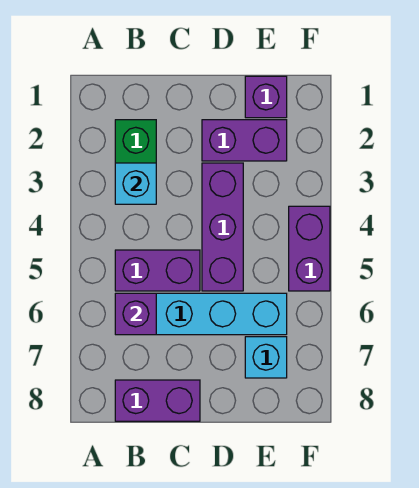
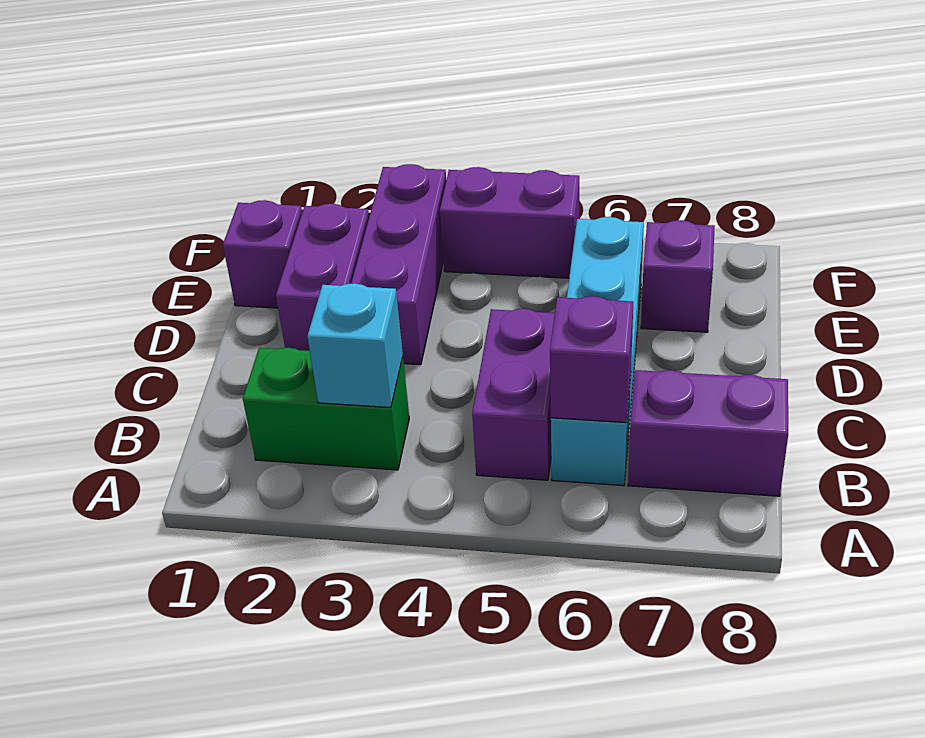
purple 1x2 brick [115,380,200,421] -> purple 1x2 brick turned to [628,370,788,496]
purple 1x3 brick [202,163,243,291] -> purple 1x3 brick turned to [351,164,446,365]
cyan 1x1 brick [245,337,287,378] -> purple 1x1 brick [641,220,715,332]

